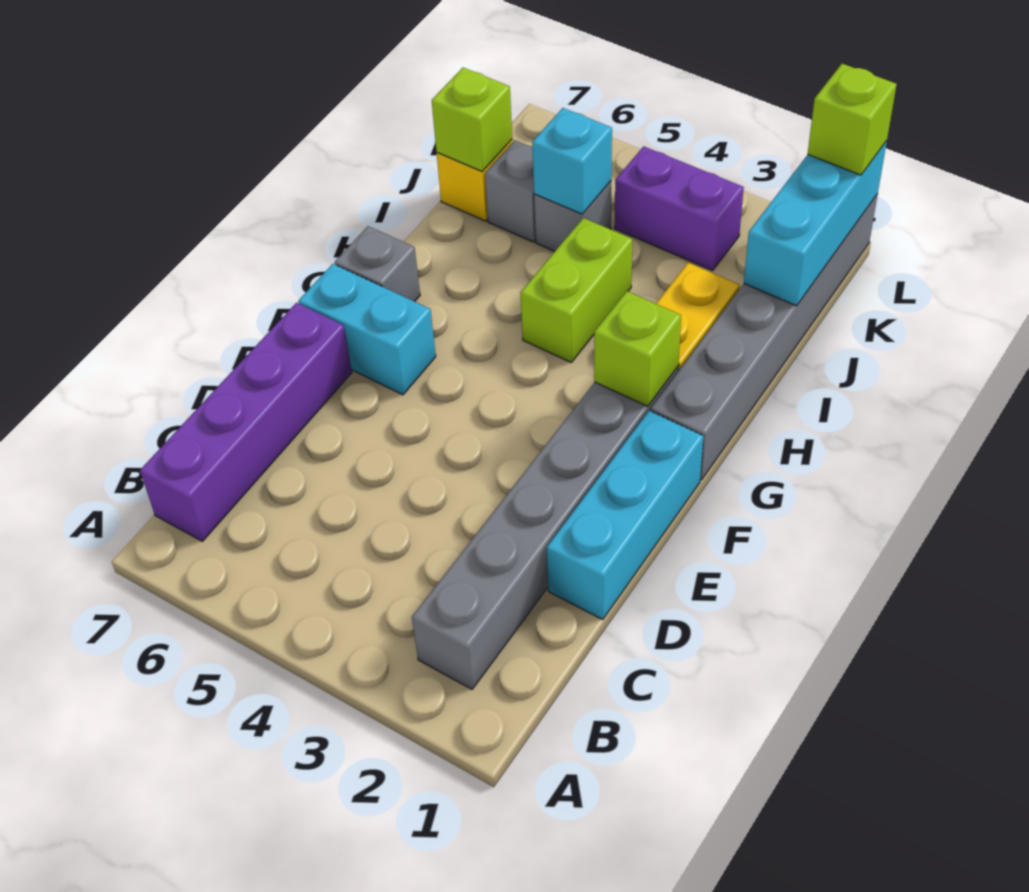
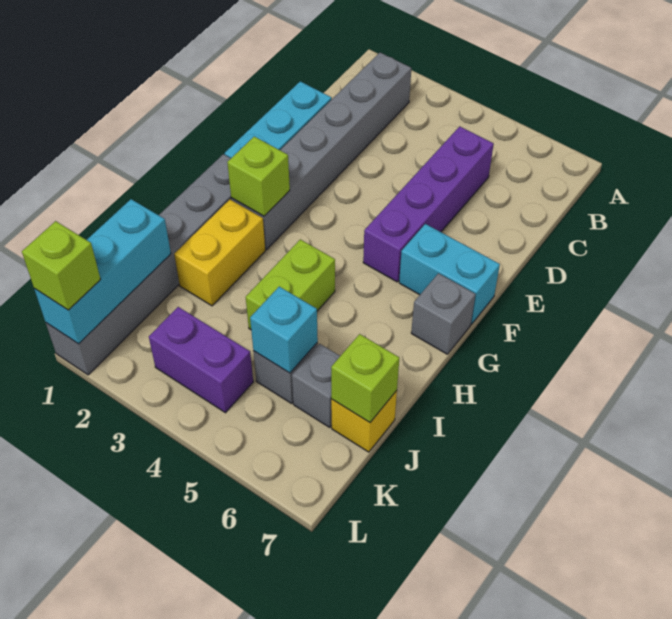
purple 1x4 brick [140,303,352,541] -> purple 1x4 brick moved to [363,126,494,282]

